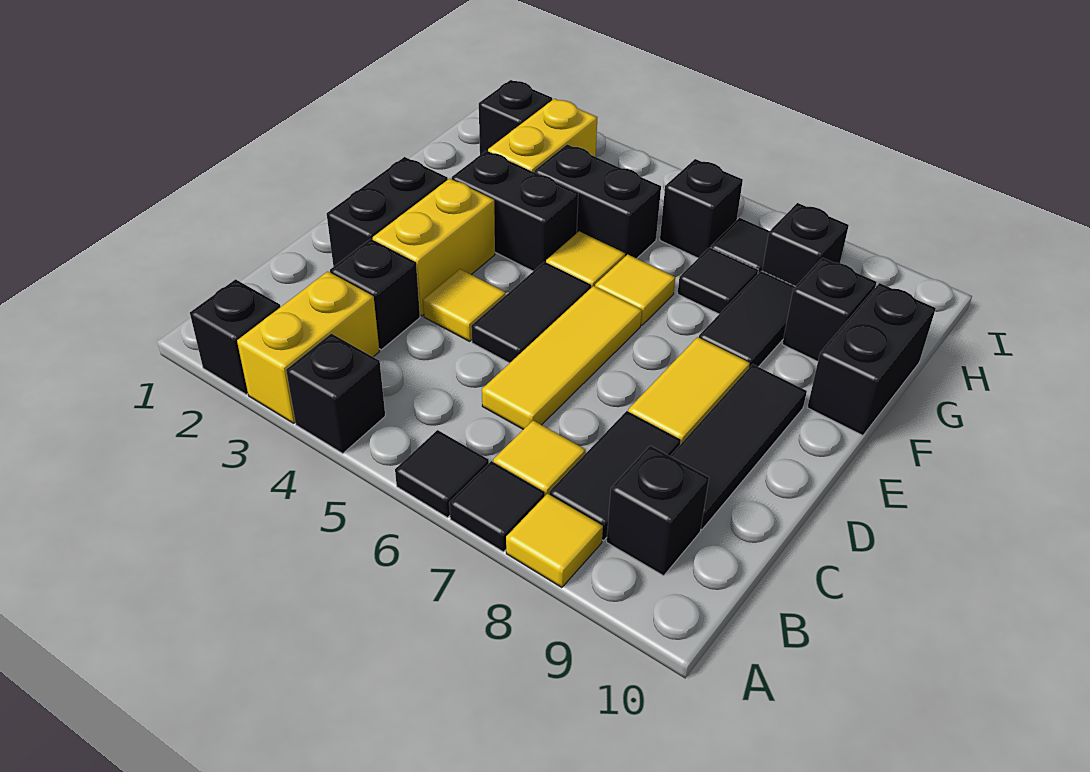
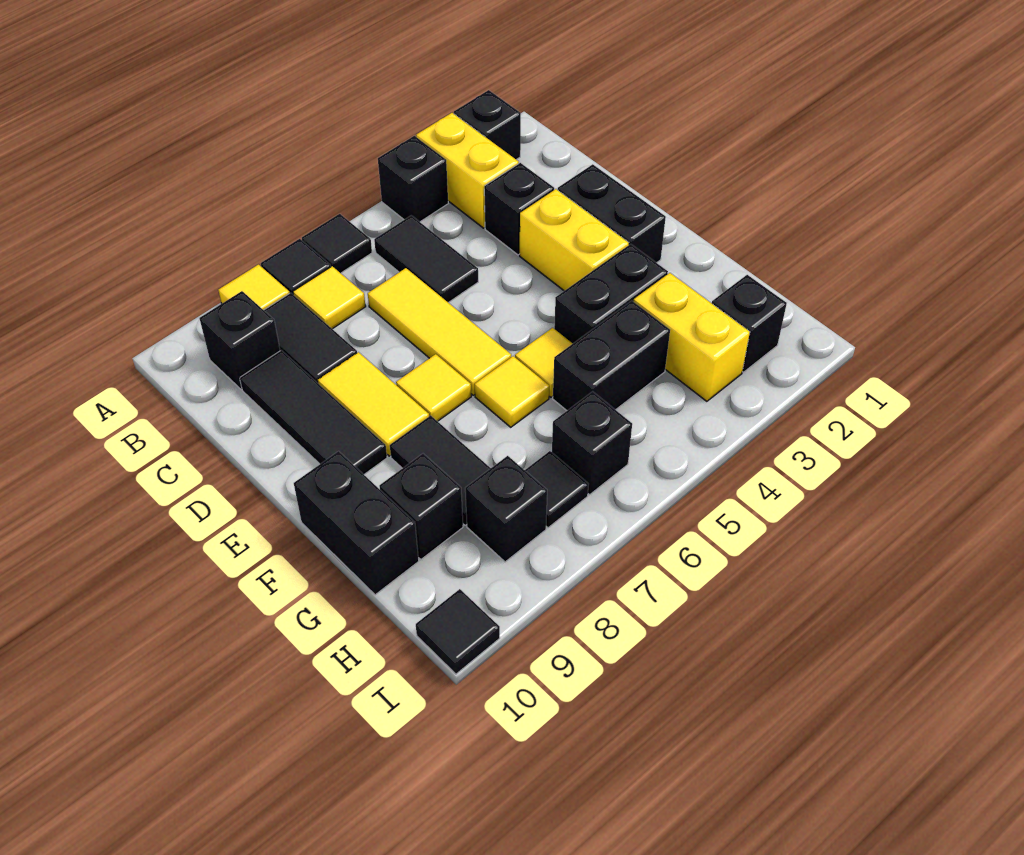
yellow 1x1 tile [423,269,506,341] -> yellow 1x1 tile moved to [396,354,471,421]
black 1x2 tile [471,262,591,363] -> black 1x2 tile moved to [374,215,478,303]
black 1x1 tile [677,247,758,314] -> black 1x1 tile moved to [416,589,500,674]

